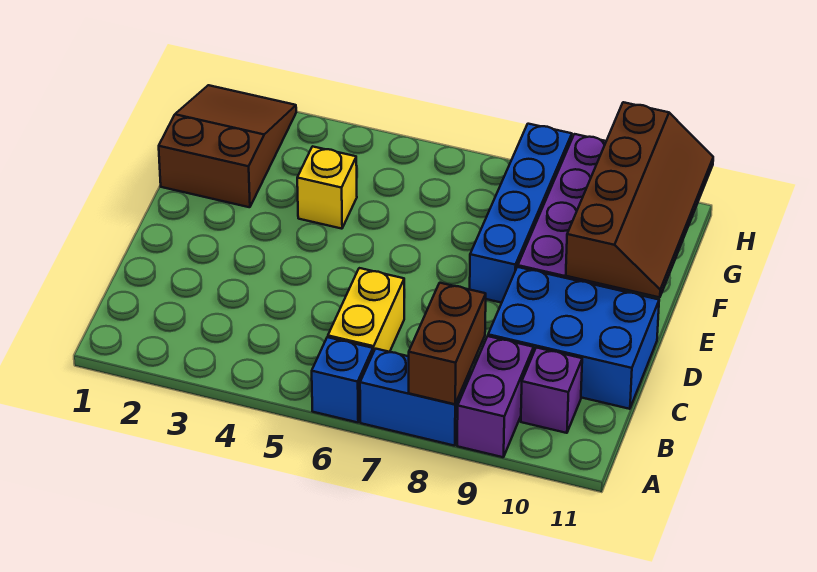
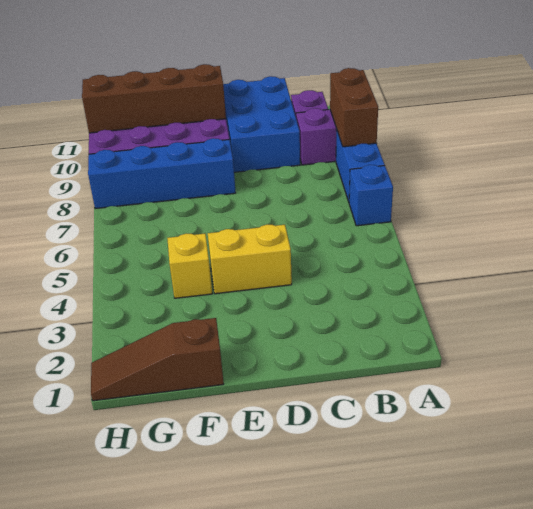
brown 1x2 brick [409,283,486,404] -> brown 1x2 brick turned to [330,68,378,147]
yellow 1x2 brick [328,268,404,352] -> yellow 1x2 brick moved to [208,225,292,294]
brown 2x3 slope [159,85,296,207] -> brown 1x3 slope [91,318,224,401]

